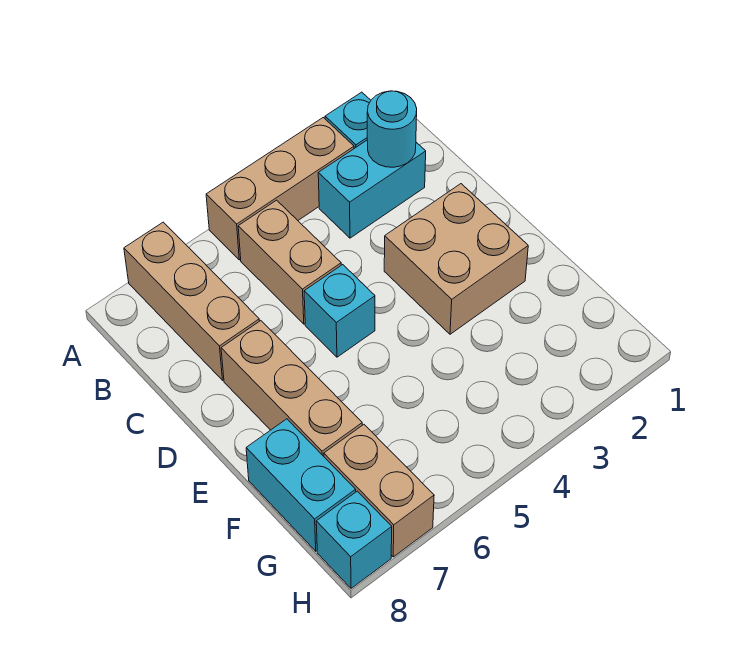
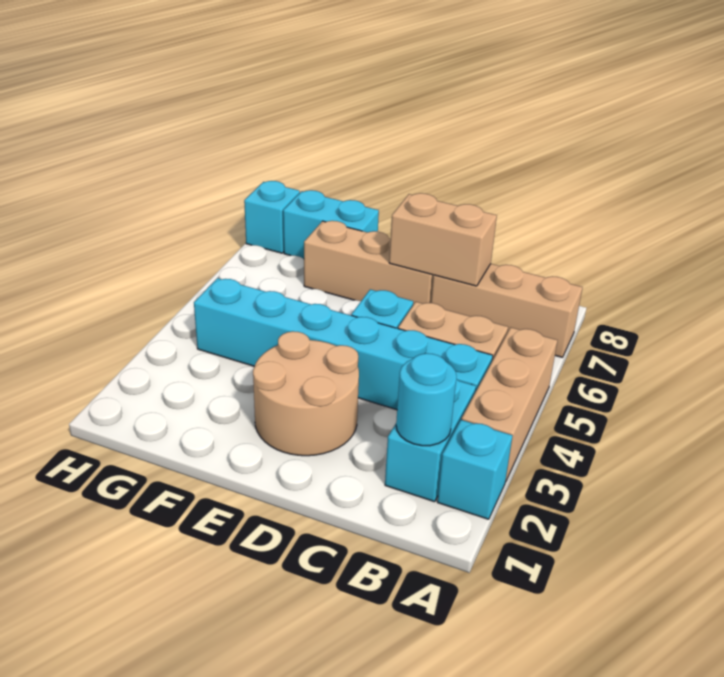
none -> cyan 1x6 brick [194,278,493,410]
tan 2x2 brick [384,184,528,334] -> tan 2x2 round brick [253,331,359,456]
tan 1x2 brick [324,425,434,557] -> tan 1x2 brick moved to [389,193,497,286]

